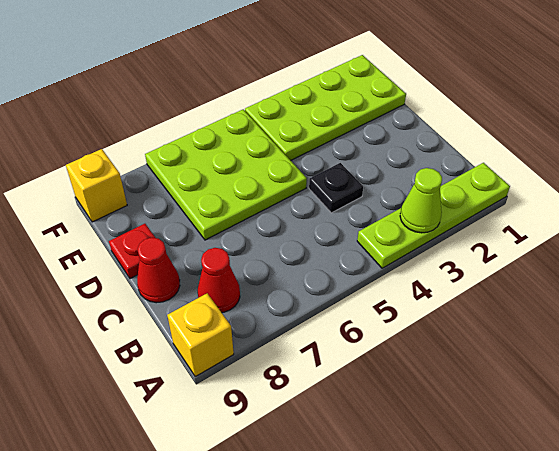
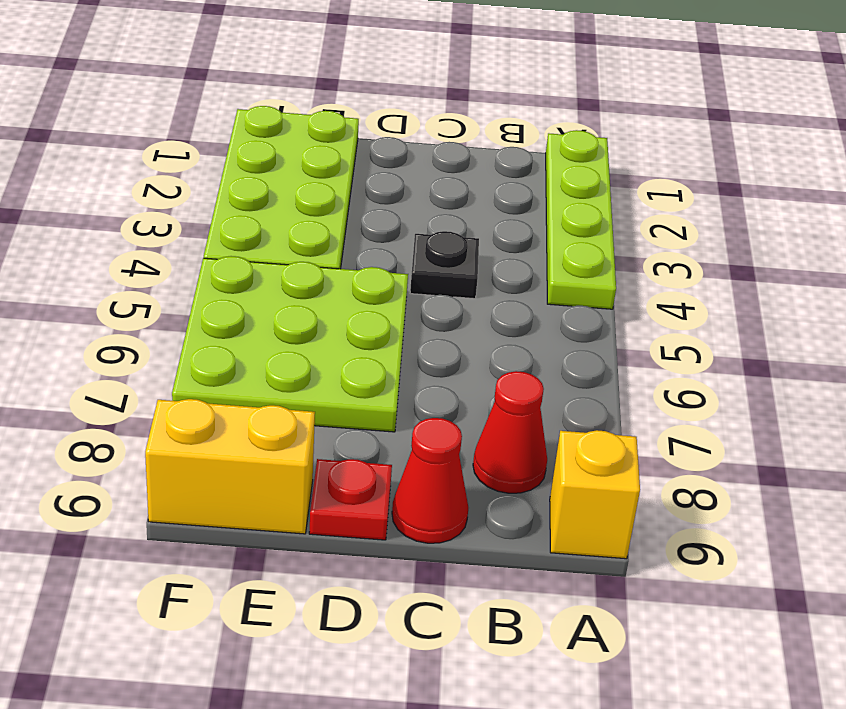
lime 1x1 cone [400,168,442,233] -> none
yellow 1x1 brick [66,149,127,222] -> yellow 1x2 brick [145,399,315,534]

